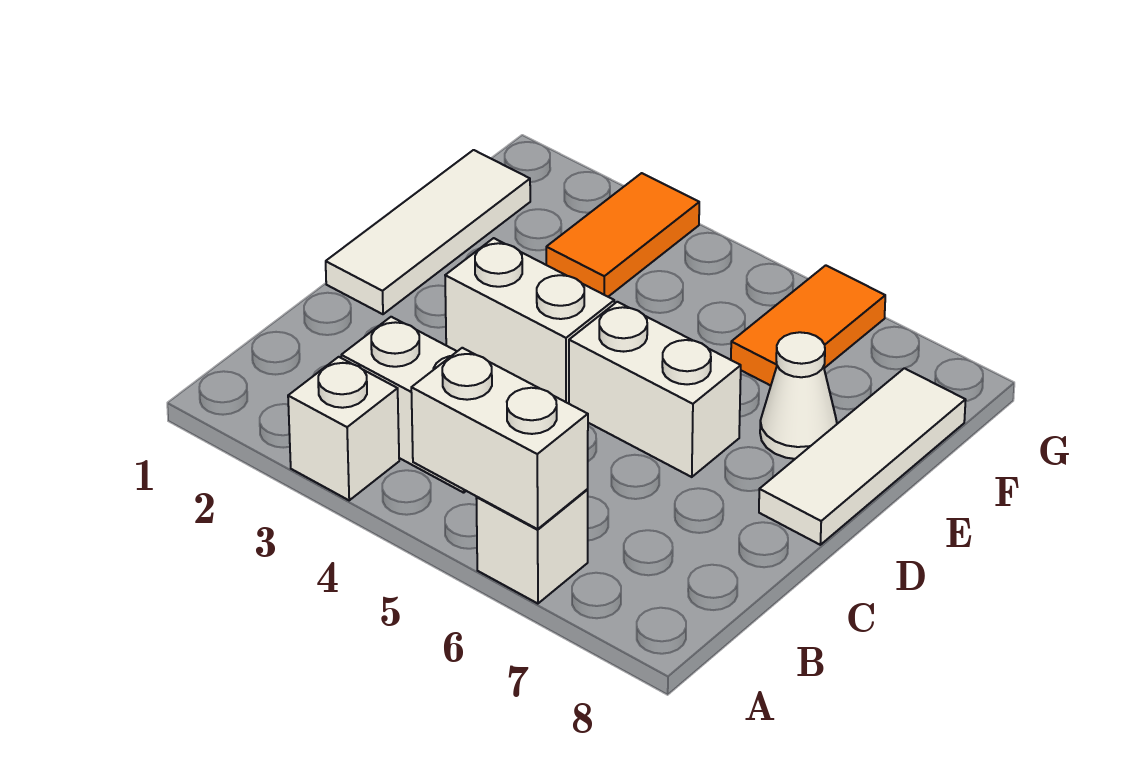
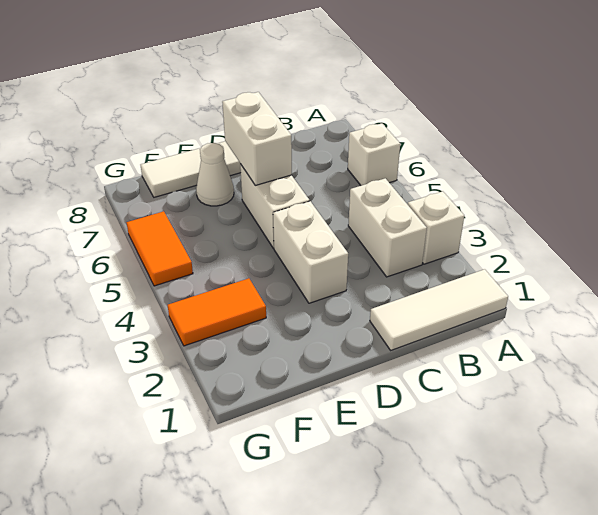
white 1x2 brick [411,348,588,529] -> white 1x2 brick moved to [222,92,292,185]
white 1x3 tile [326,150,530,314] -> white 1x3 tile moved to [370,269,508,350]
orange 1x2 tile [731,265,885,386] -> orange 1x2 tile turned to [127,211,193,286]

